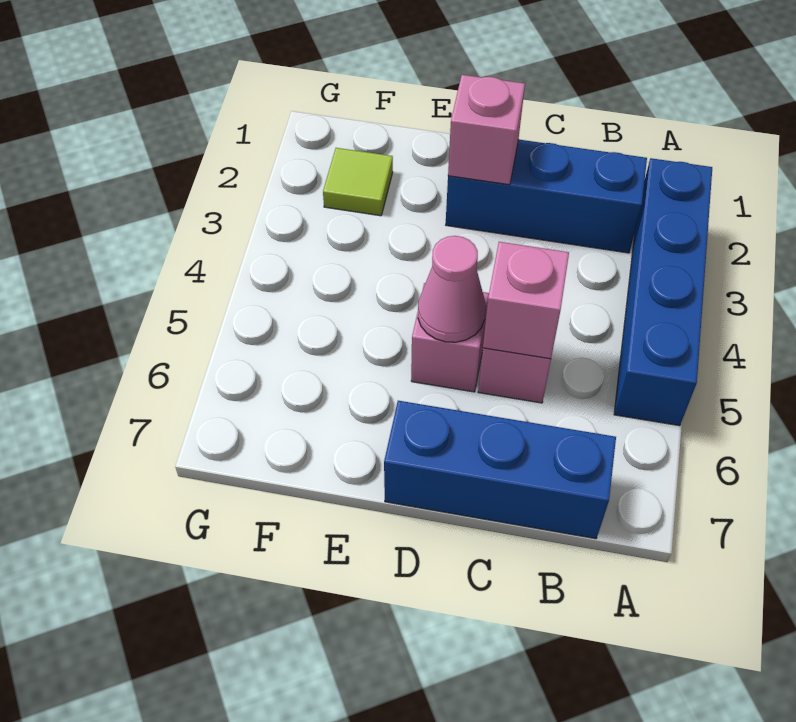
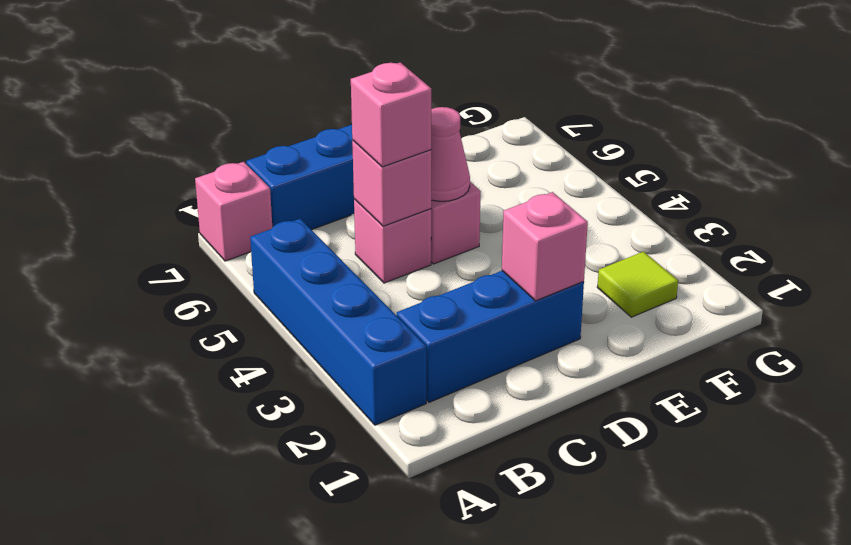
none -> pink 1x1 brick [195,162,272,261]
none -> pink 1x1 brick [351,62,431,167]

